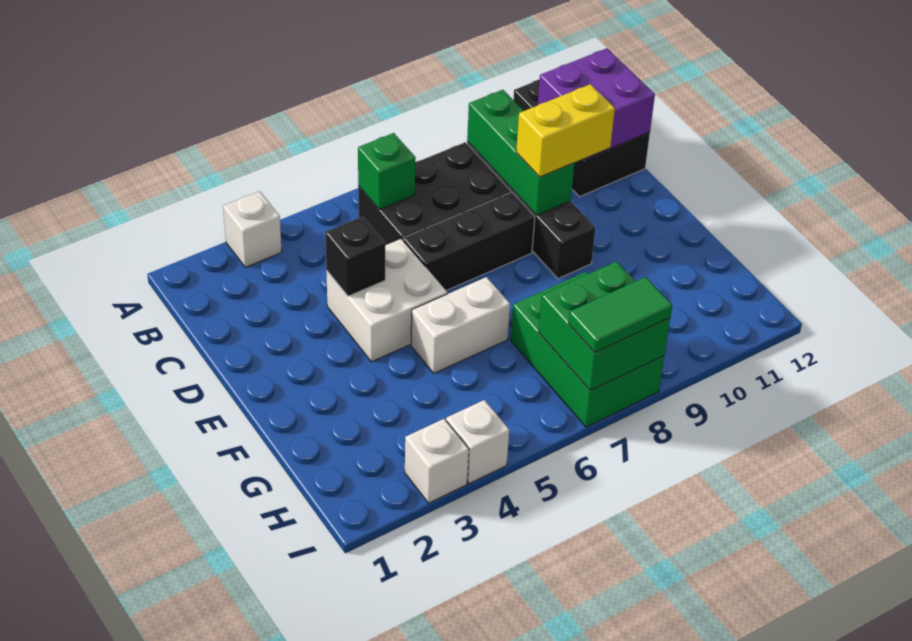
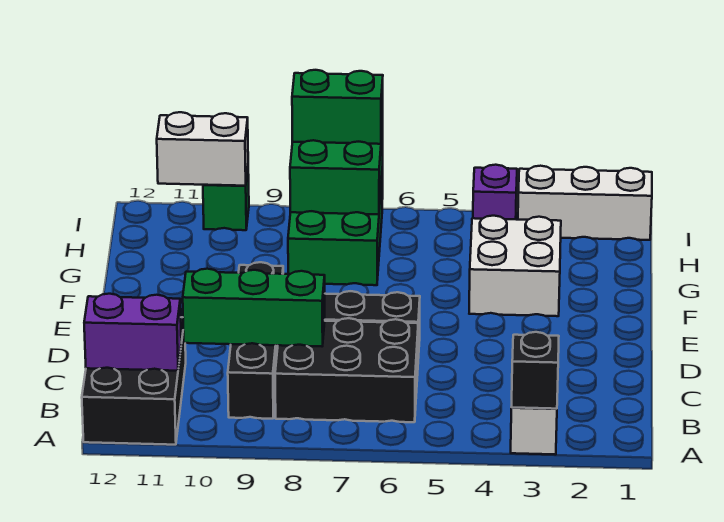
green 1x1 brick [358,133,416,210] -> green 1x1 brick moved to [203,170,249,230]
green 1x3 brick [467,90,574,215] -> green 1x3 brick turned to [183,269,325,346]
purple 2x2 brick [538,48,655,160] -> purple 1x2 brick [84,294,181,371]
white 2x2 brick [326,239,447,362] -> white 2x2 brick moved to [469,216,561,316]
black 1x1 brick [325,216,385,296] -> black 1x1 brick moved to [512,332,559,409]
yellow 1x2 brick [516,84,615,177] -> none
white 1x2 brick [411,277,510,373] -> white 1x2 brick moved to [157,112,248,186]
white 1x1 brick [405,419,469,503] -> white 1x3 brick [518,166,652,240]
white 1x1 brick [446,400,509,484] -> purple 1x1 brick [473,165,517,219]
green 1x2 tile [569,277,672,353] -> green 1x2 brick [292,70,383,144]

